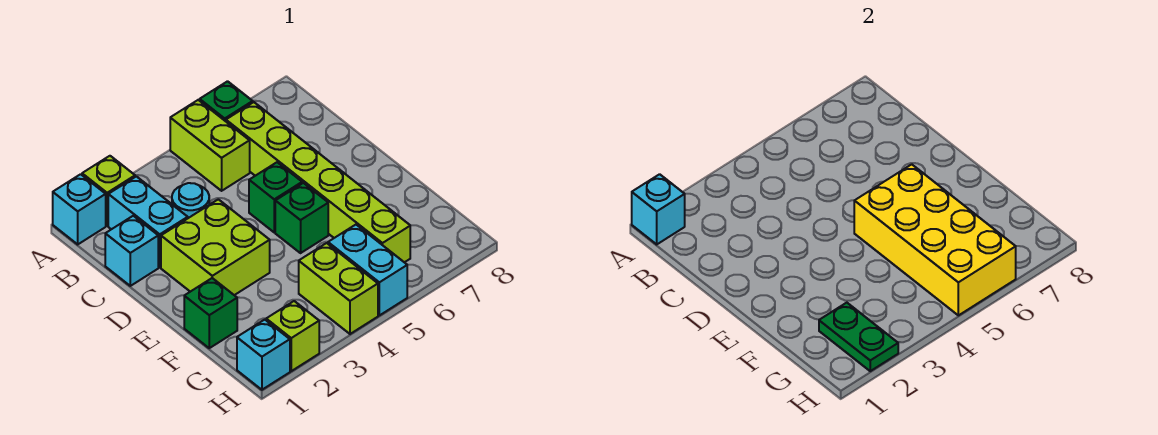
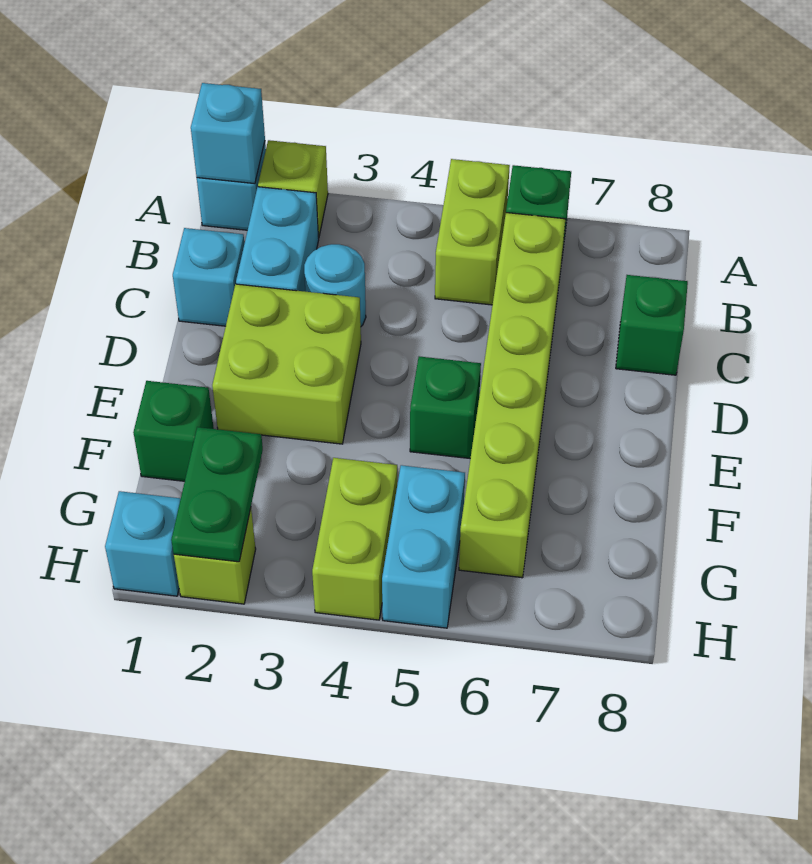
green 1x1 brick [249,162,302,232] -> green 1x1 brick moved to [616,275,688,375]
yellow 2x4 brick [854,164,1016,315] -> none

